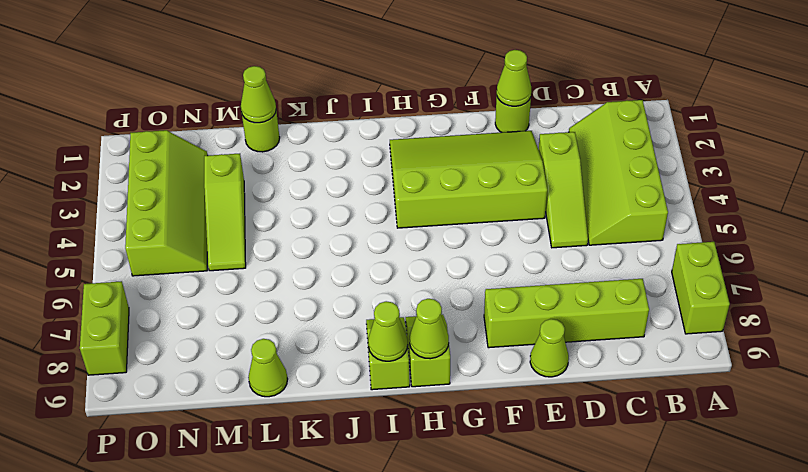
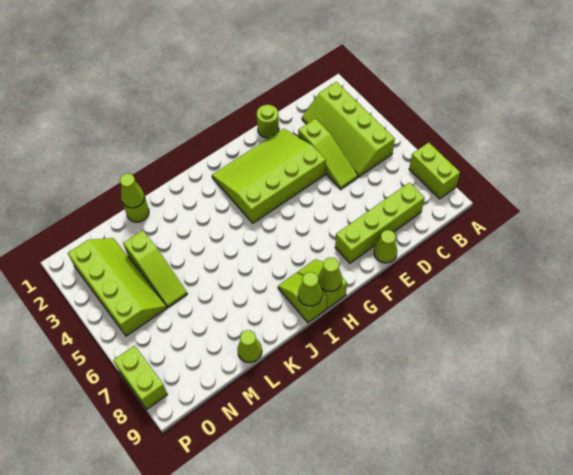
lime 1x1 cone [497,50,531,106] -> none

